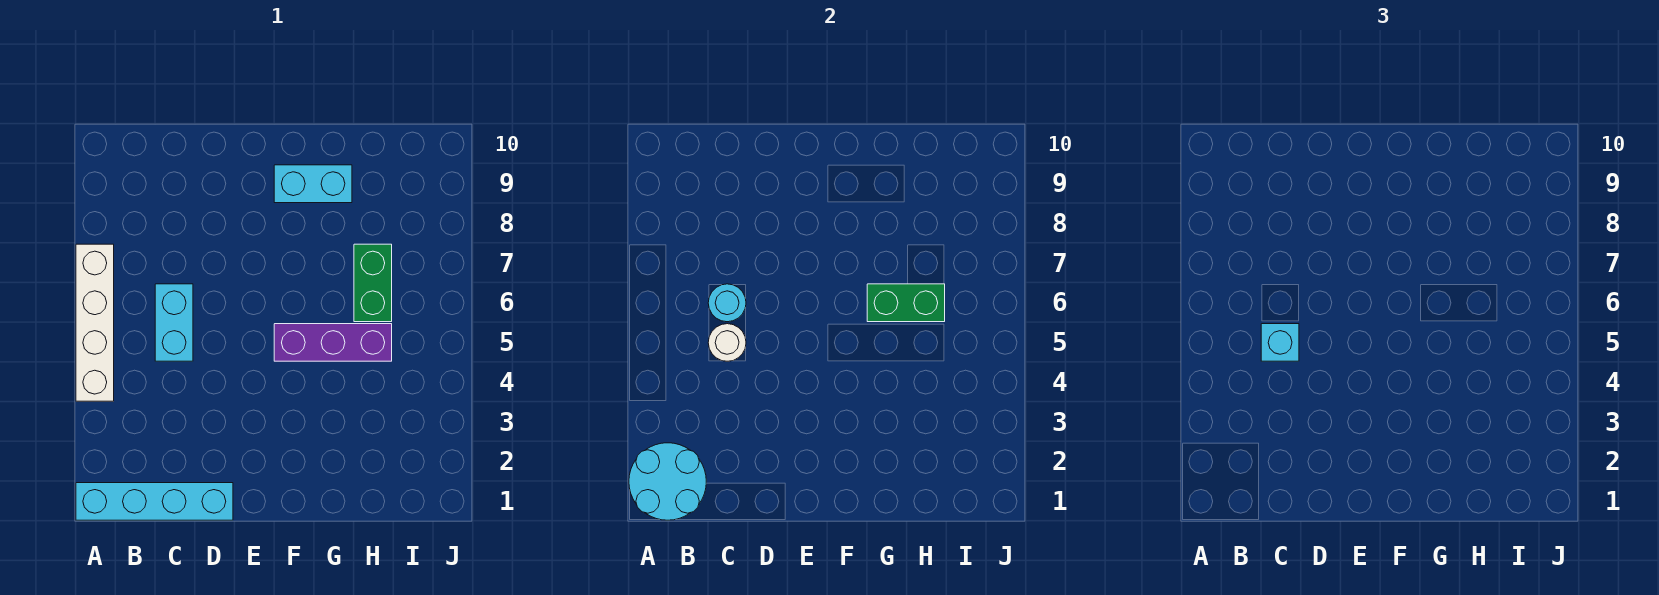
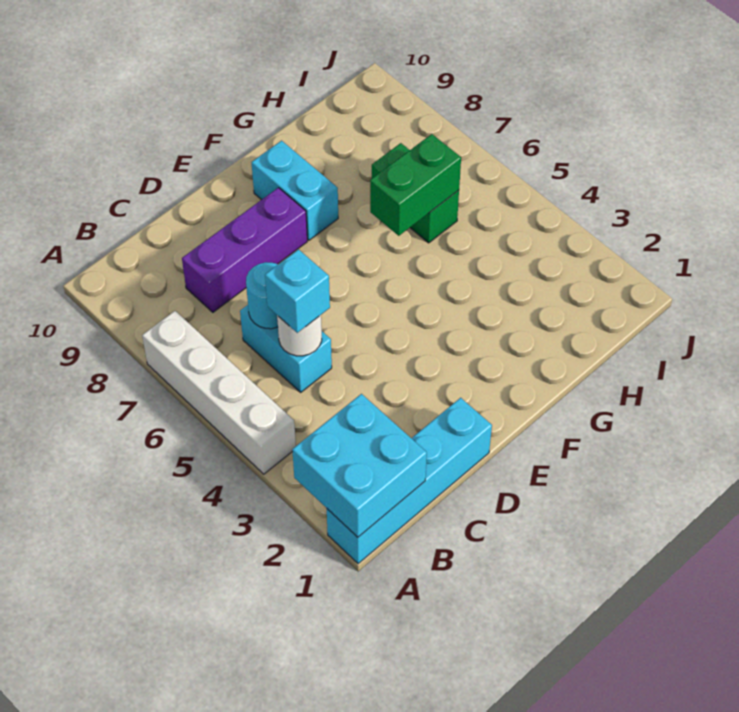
cyan 2x2 round brick [629,443,706,520] -> cyan 2x2 brick [292,394,427,537]
purple 1x3 brick [274,324,392,361] -> purple 1x3 brick moved to [182,188,307,312]
cyan 1x2 brick [274,165,352,203] -> cyan 1x2 brick turned to [252,141,338,240]

